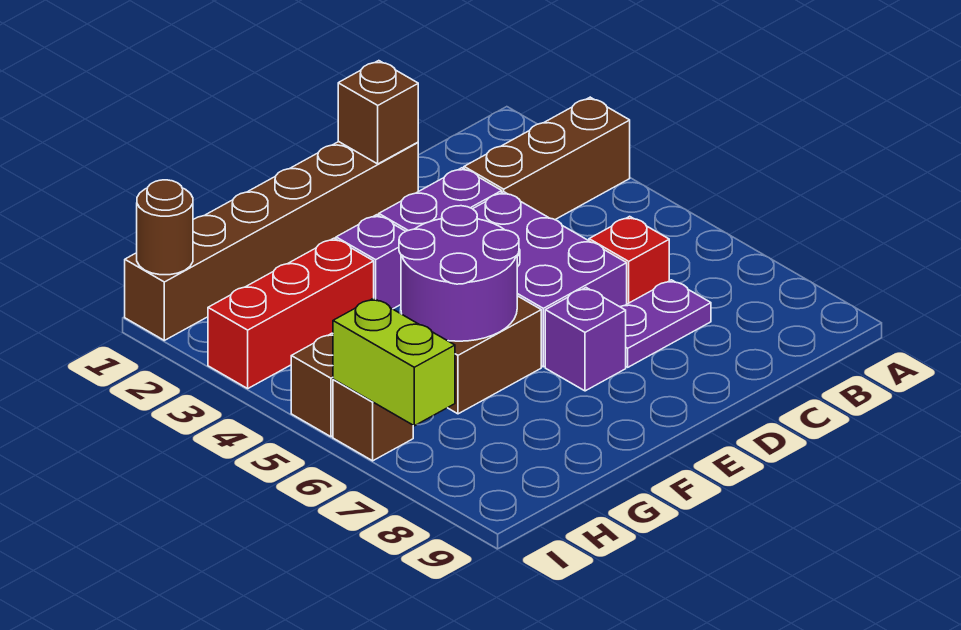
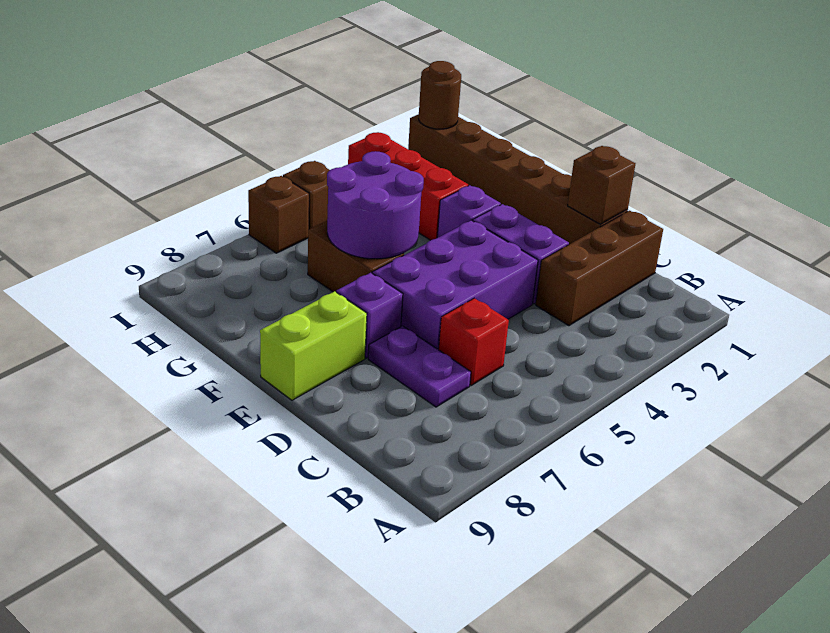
brown 1x3 brick [464,97,630,220] -> brown 1x3 brick turned to [536,211,663,326]
lime 1x2 brick [333,298,455,426] -> lime 1x2 brick moved to [260,291,367,400]

